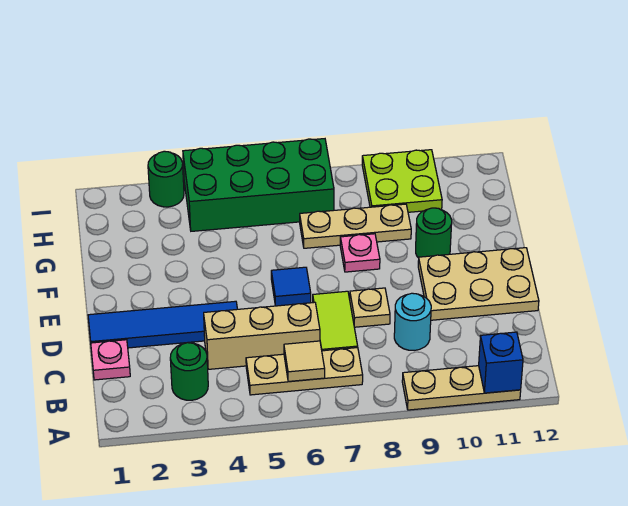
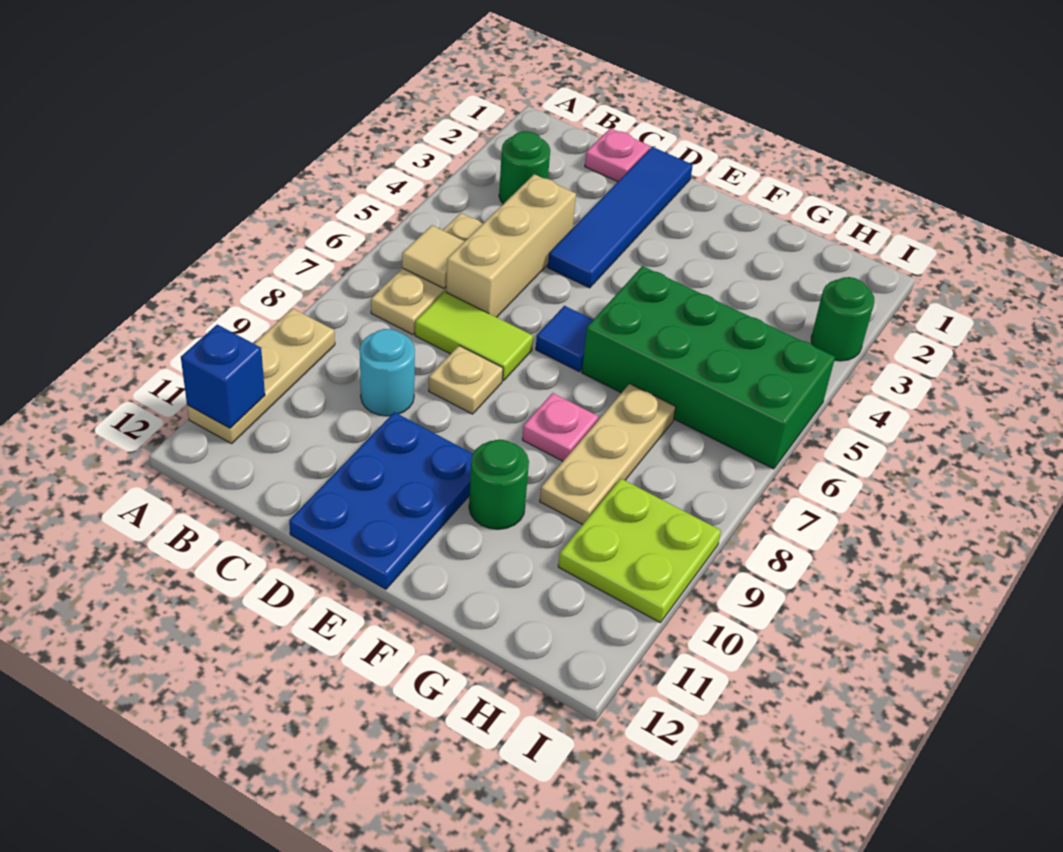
tan 2x3 plate [418,248,539,320] -> blue 2x3 plate [289,412,473,589]
green 2x4 brick [183,139,334,231] -> green 2x4 brick turned to [582,266,835,469]

